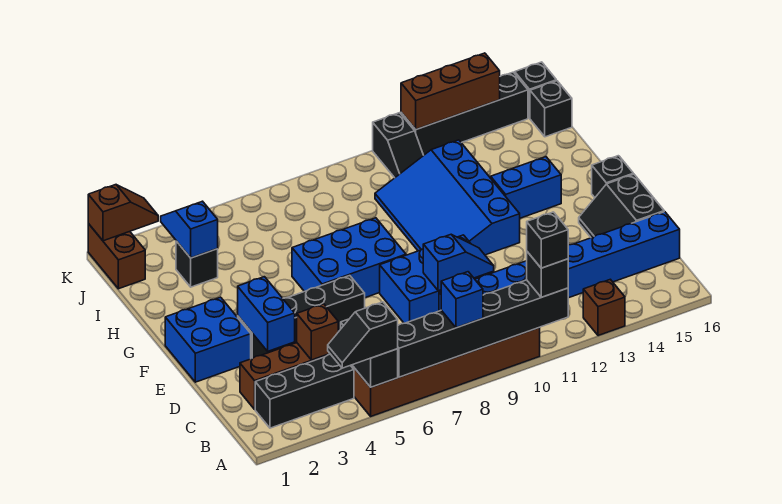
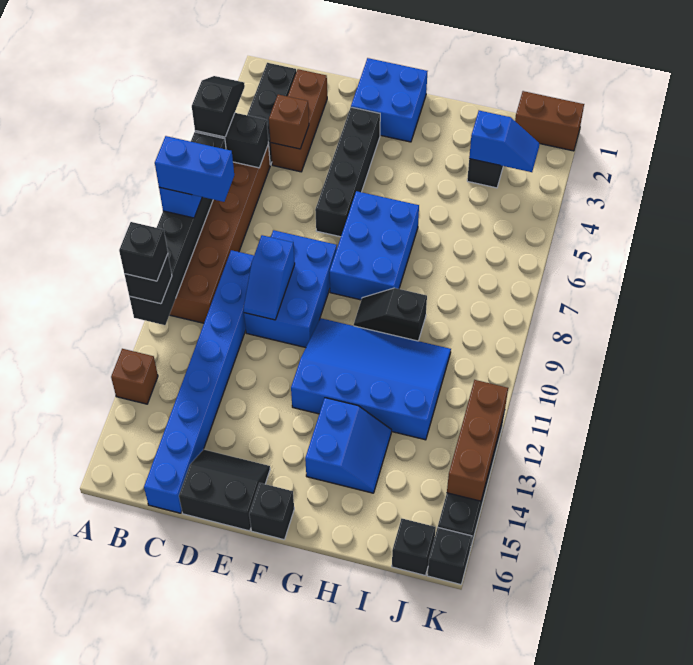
blue 1x2 brick [238,277,295,351] -> blue 1x2 brick moved to [155,136,234,202]
black 1x2 slope [373,113,424,178] -> black 1x2 slope moved to [354,288,427,341]
brown 1x2 slope [88,185,158,241] -> none

